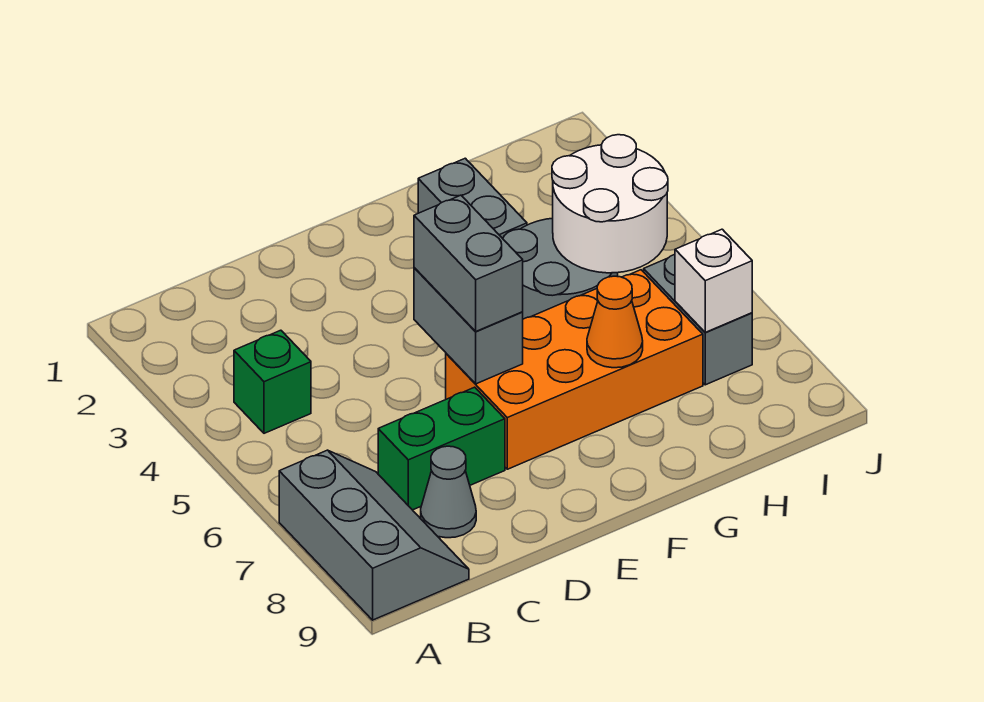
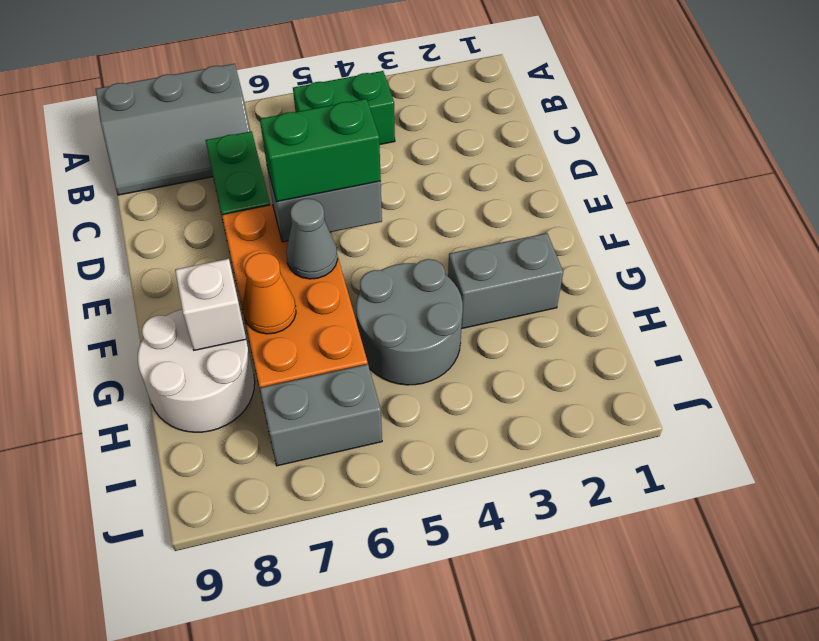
green 1x1 brick [234,330,311,433] -> green 1x2 brick [293,71,395,144]
grey 1x1 cone [421,446,476,538] -> grey 1x1 cone moved to [286,198,338,279]
grey 1x2 brick [414,195,523,332] -> green 1x2 brick [260,99,381,202]
white 2x2 round brick [552,135,668,273] -> white 2x2 round brick moved to [138,309,255,432]
white 1x1 brick [675,229,752,332] -> white 1x1 brick moved to [175,259,246,350]

